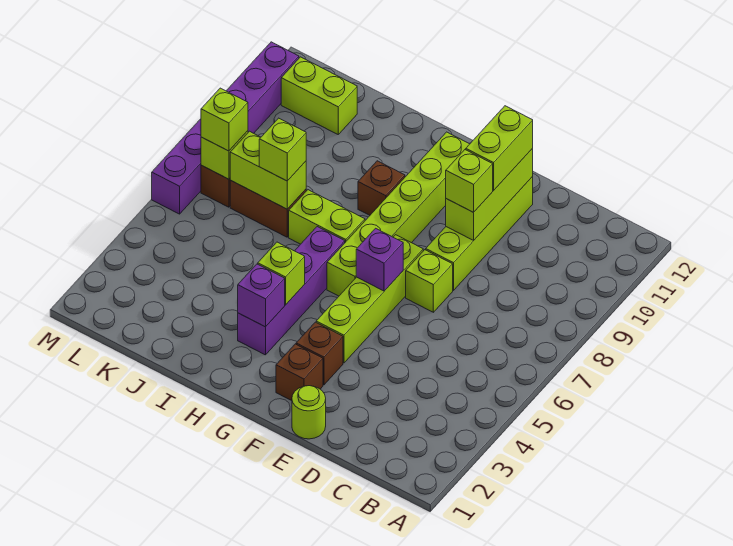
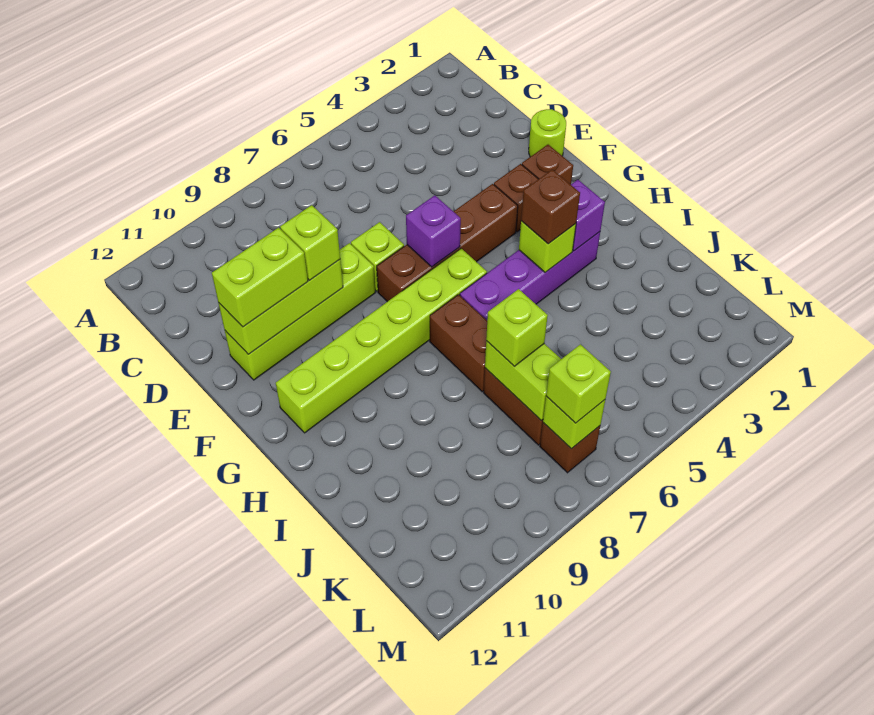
lime 1x4 brick [316,235,423,363] -> brown 1x4 brick [377,184,518,302]
lime 1x2 brick [289,190,365,244] -> brown 1x2 brick [430,295,487,392]
brown 1x1 brick [358,161,405,215] -> brown 1x1 brick moved to [521,170,580,244]
lime 1x2 brick [281,57,357,134] -> none
purple 1x6 brick [152,42,299,214] -> none

